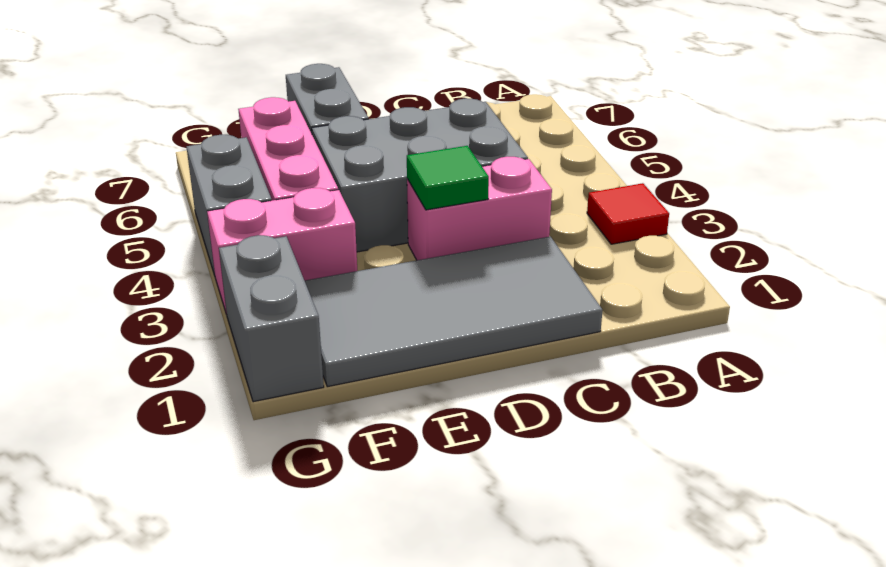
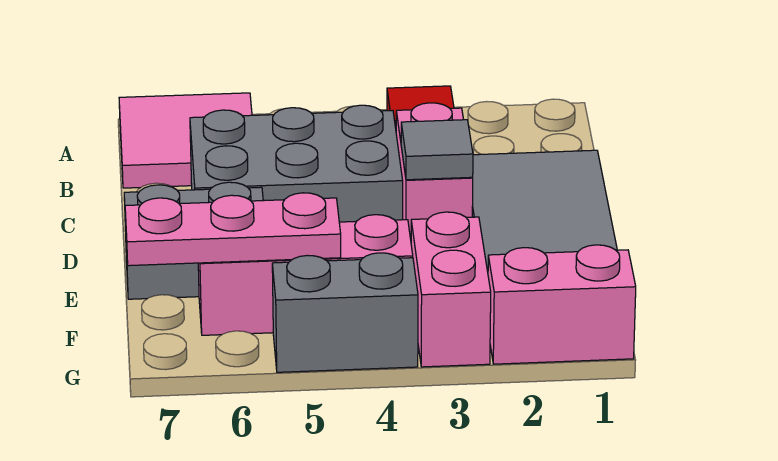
none -> pink 2x2 tile [119,93,252,188]
grey 2x3 brick [312,98,528,252] -> grey 2x3 brick turned to [190,105,403,222]
green 1x1 tile [407,146,489,210] -> grey 1x1 tile [401,120,473,180]
none -> pink 1x3 plate [125,193,341,266]
grey 1x2 brick [219,235,324,402] -> pink 1x2 brick [488,245,636,364]

